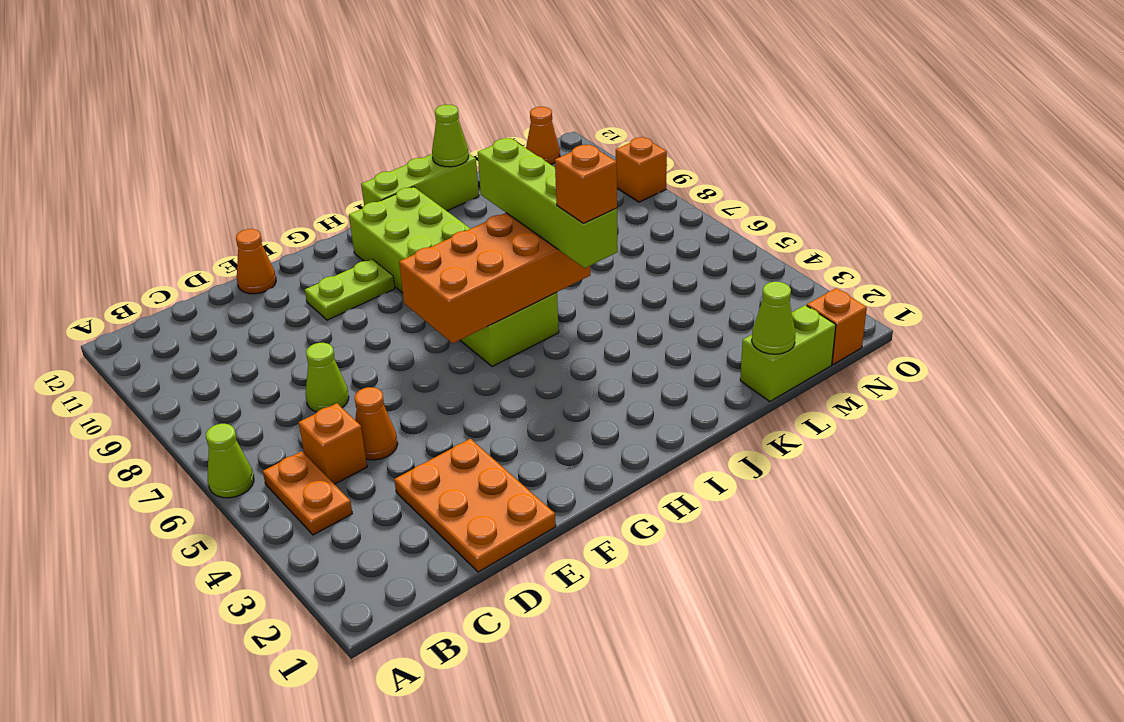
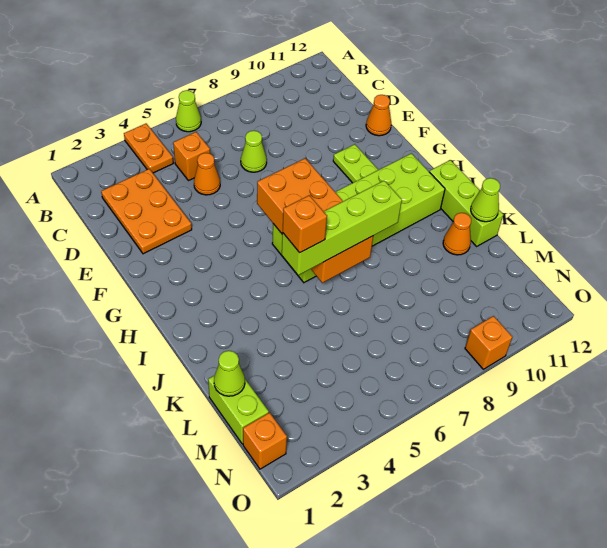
orange 1x2 plate [263,451,352,535] -> orange 1x2 plate turned to [124,124,173,173]
orange 2x3 plate [394,439,556,572] -> orange 2x3 plate turned to [101,169,192,254]
orange 1x1 cone [526,107,560,164] -> orange 1x1 cone moved to [443,213,471,255]

